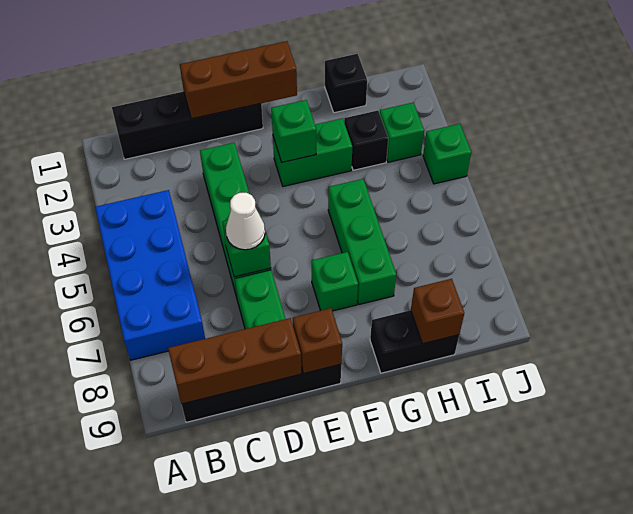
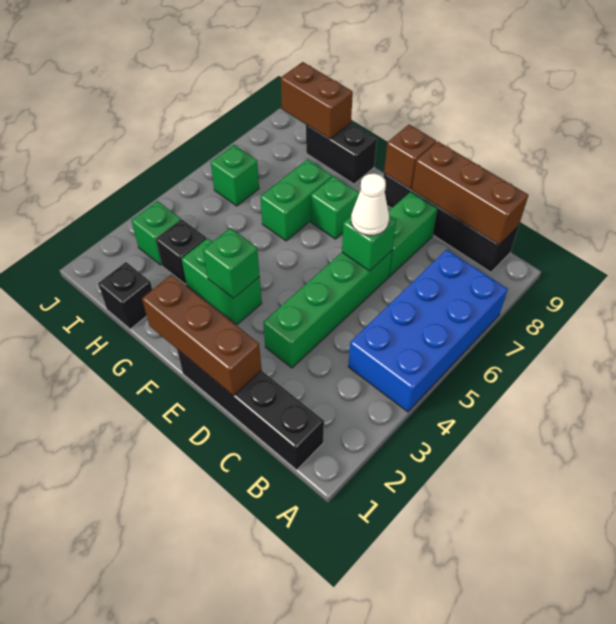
green 1x3 brick [328,179,396,304] -> green 1x2 brick [260,159,332,241]
brown 1x1 brick [411,279,464,344] -> brown 1x2 brick [281,62,353,139]
green 1x1 brick [423,124,471,184] -> green 1x1 brick moved to [211,145,259,206]

